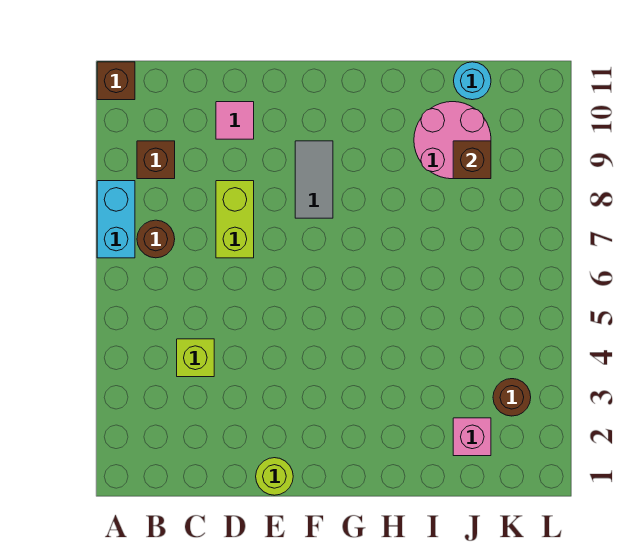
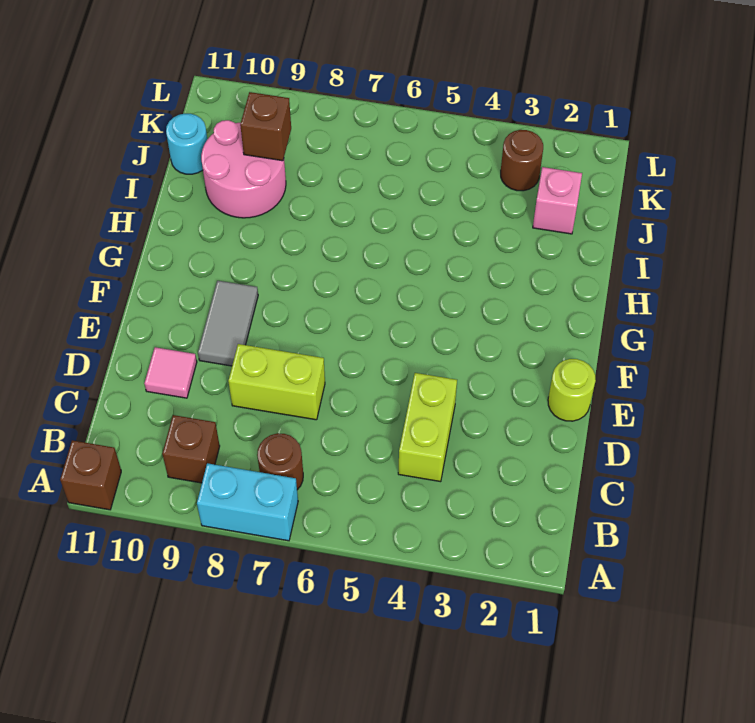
lime 1x1 brick [177,339,214,377] -> lime 1x2 brick [398,373,457,482]
grey 1x2 tile [295,141,333,218] -> grey 1x2 tile turned to [198,281,258,366]

